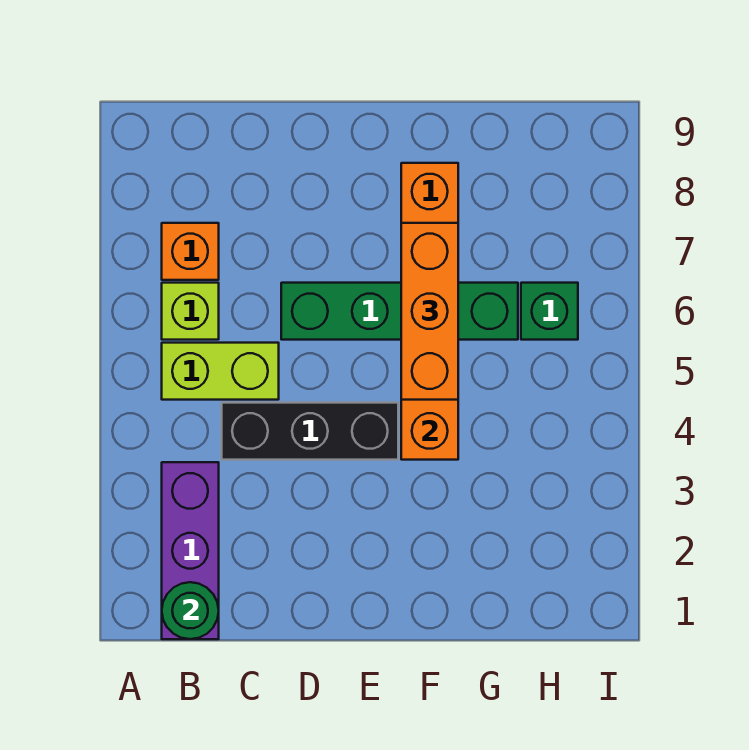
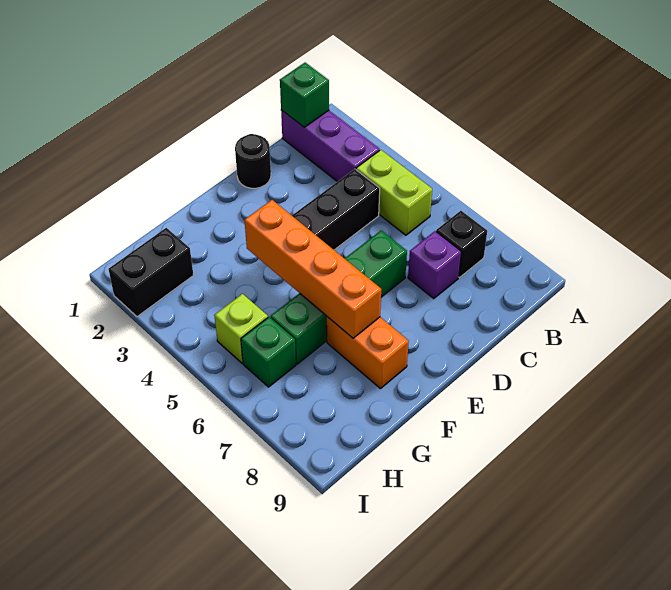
green 1x1 round brick [162,582,219,639] -> green 1x1 brick [280,63,329,127]
lime 1x2 brick [162,343,279,400] -> lime 1x2 brick turned to [356,150,432,235]
lime 1x1 brick [162,283,219,340] -> lime 1x1 brick moved to [214,294,268,363]
orange 1x1 brick [162,223,219,280] -> black 1x1 brick [436,211,487,277]
none -> purple 1x1 brick [408,231,461,298]
none -> black 1x1 round brick [235,134,271,188]
orange 1x3 brick [401,223,458,400] -> none
none -> black 1x2 brick [108,228,193,317]

